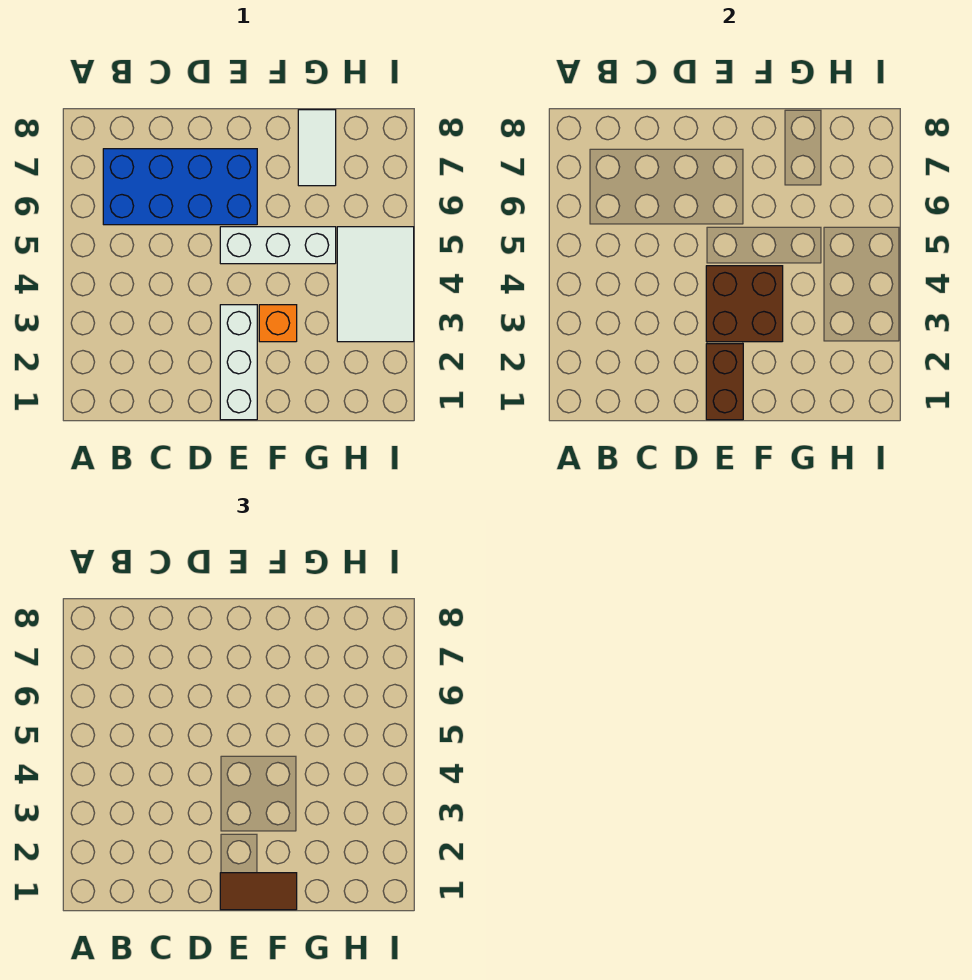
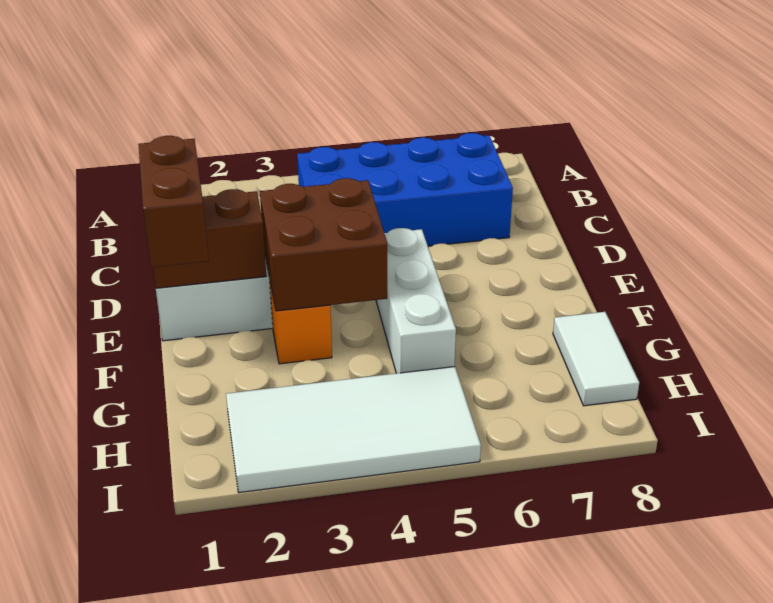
blue 2x4 brick [103,149,257,225] -> blue 2x4 brick turned to [297,133,513,246]
brown 1x2 tile [220,873,297,910] -> brown 1x2 brick [138,136,209,268]
white 1x2 tile [298,110,336,186] -> white 1x2 tile turned to [553,312,639,406]
white 2x3 tile [337,227,414,342] -> white 2x4 tile [226,367,481,493]

